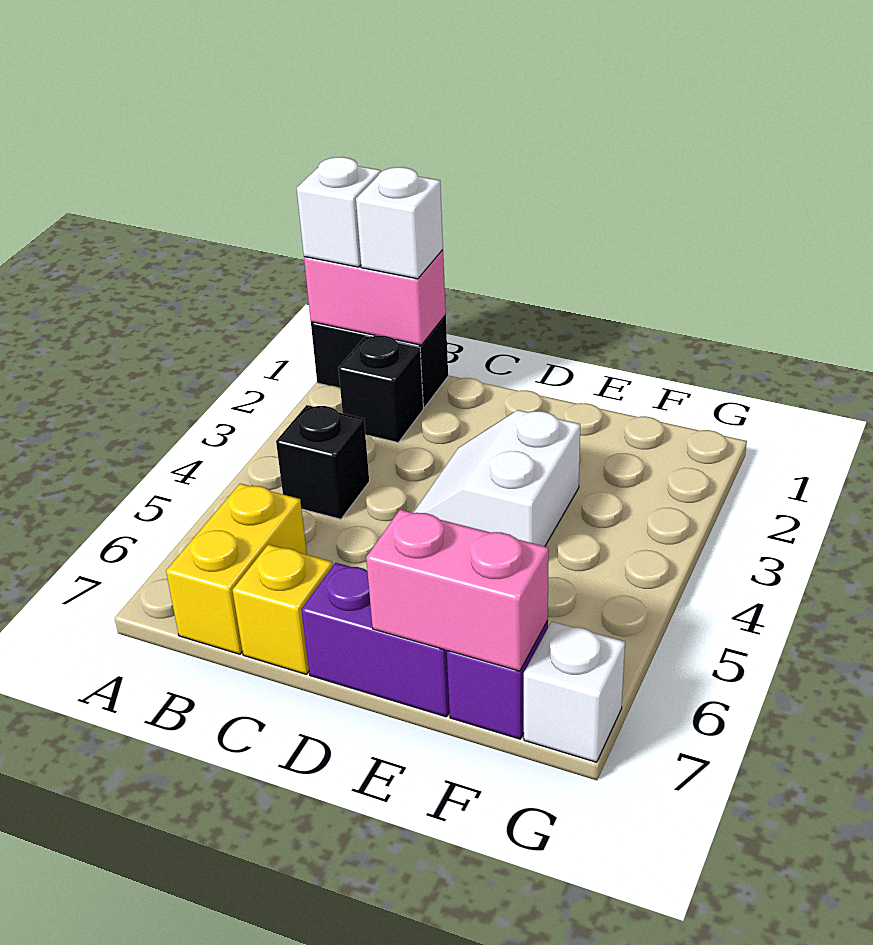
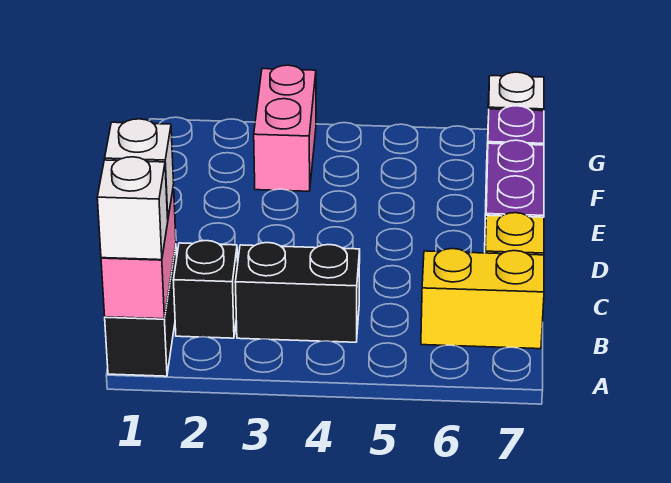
black 1x1 brick [276,405,369,519] -> black 1x2 brick [235,243,360,342]
white 2x2 slope [413,410,580,546] -> none
pink 1x2 brick [366,510,549,671] -> pink 1x2 brick moved to [254,65,316,191]

